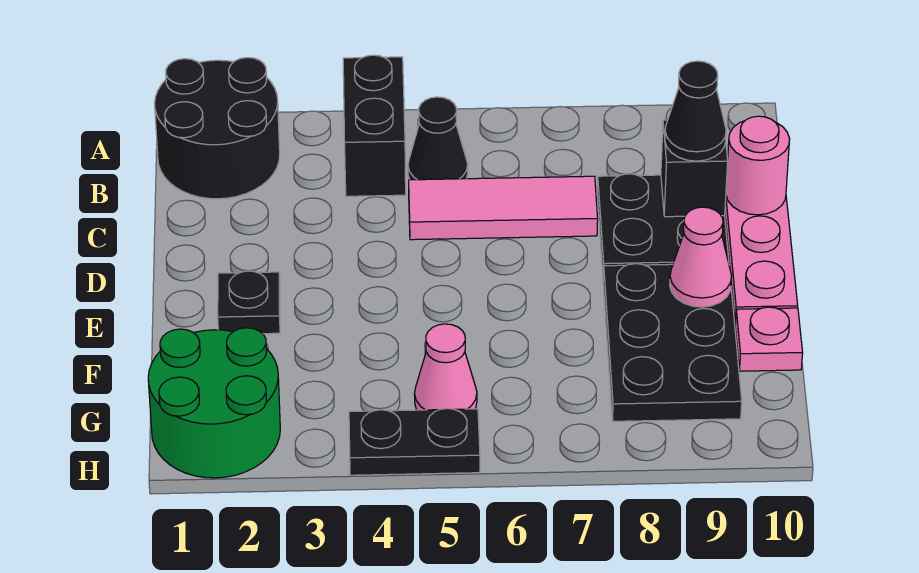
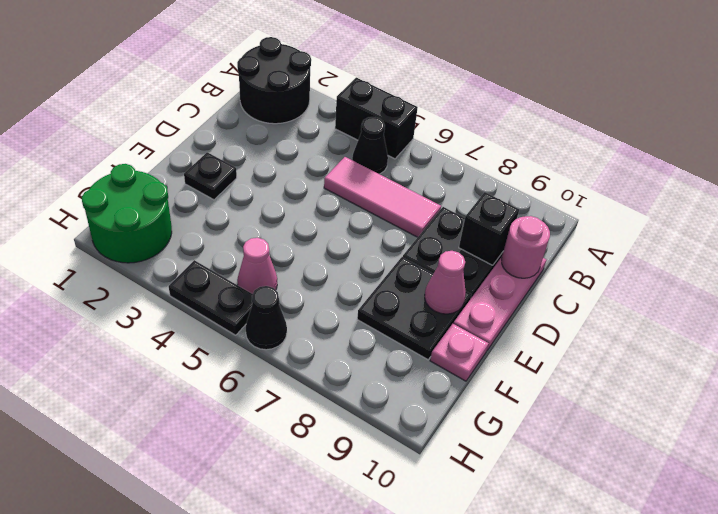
black 1x2 brick [343,55,406,196] -> black 1x2 brick turned to [335,77,418,159]
black 1x1 cone [665,61,726,161] -> black 1x1 cone moved to [246,286,287,350]
black 2x3 plate [603,264,742,421] -> black 2x2 plate [357,257,472,360]

